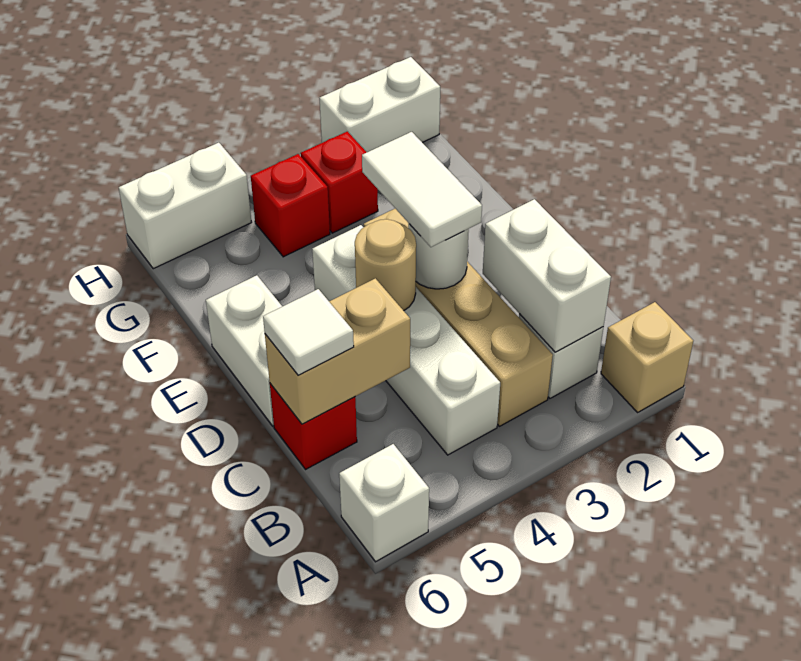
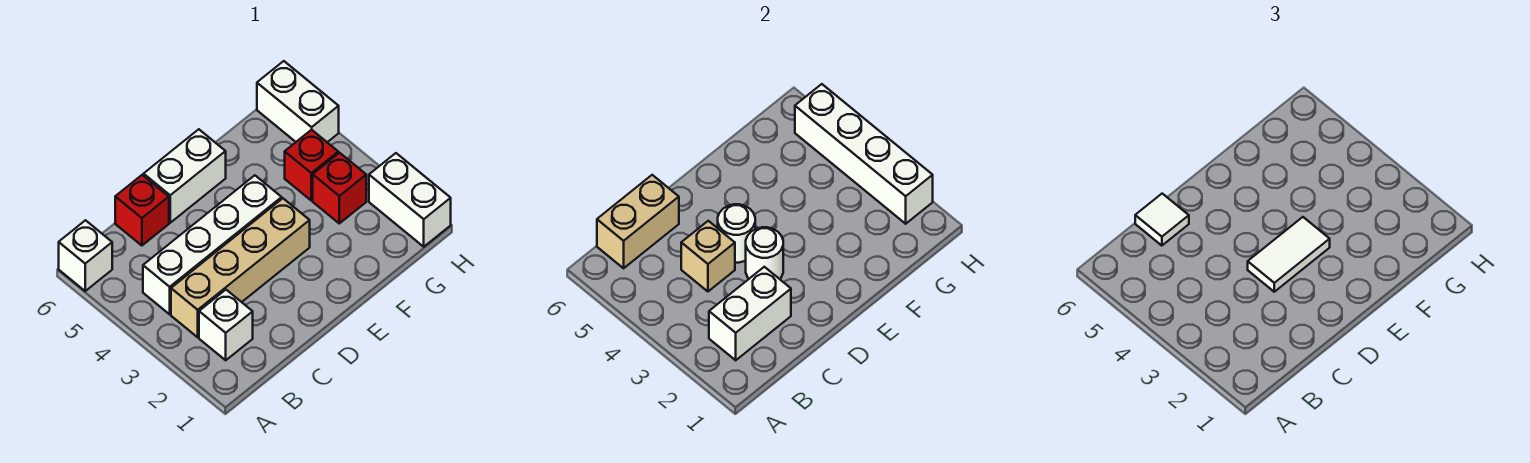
tan 1x1 brick [601,302,693,412] -> tan 1x1 brick moved to [681,221,735,291]
tan 1x2 brick [265,278,410,424] -> tan 1x2 brick turned to [597,175,679,268]
tan 1x1 round brick [355,219,416,311] -> white 1x1 round brick [718,204,755,263]
none -> white 1x4 brick [795,84,933,224]

